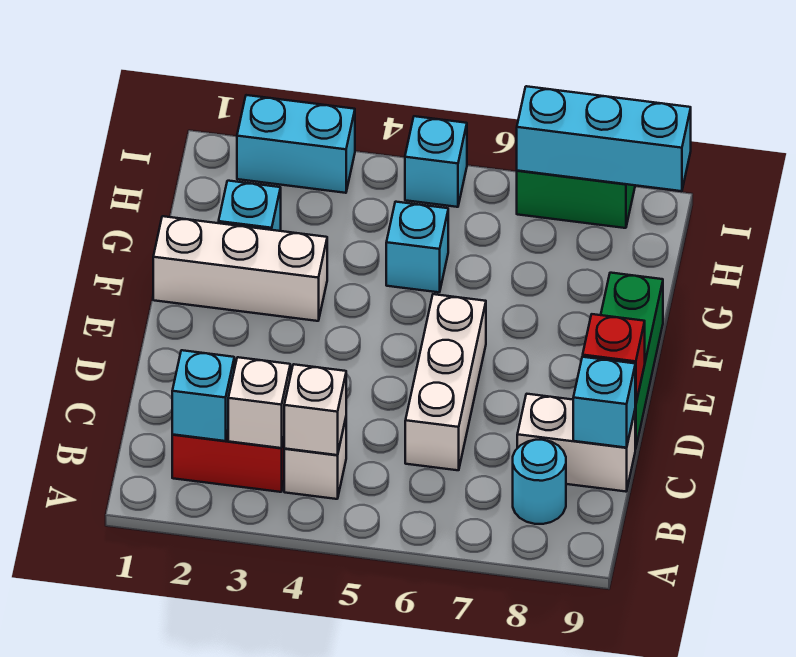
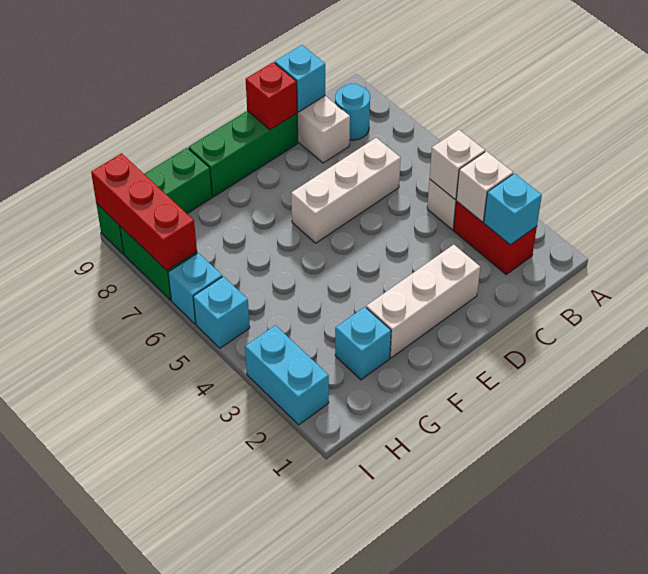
white 1x3 brick [153,216,327,321] -> white 1x3 brick turned to [366,245,480,358]
cyan 1x1 brick [386,202,448,292] -> cyan 1x1 brick moved to [168,253,222,324]
none -> green 1x3 brick [96,148,212,254]
cyan 1x3 brick [517,86,691,191] -> red 1x3 brick [91,153,197,270]

